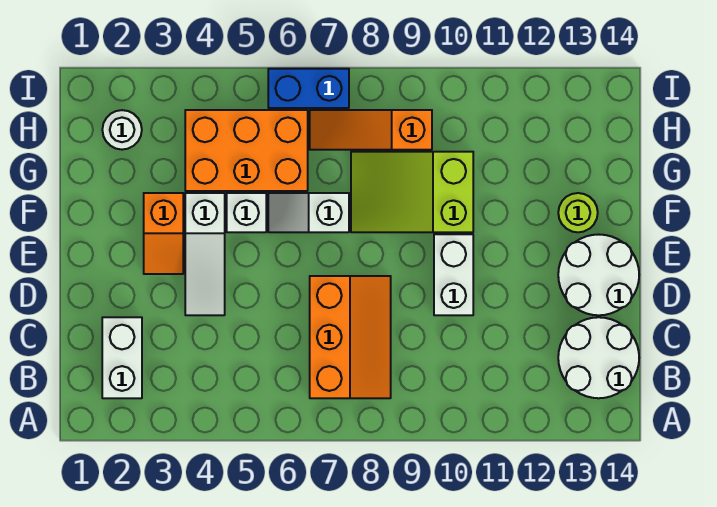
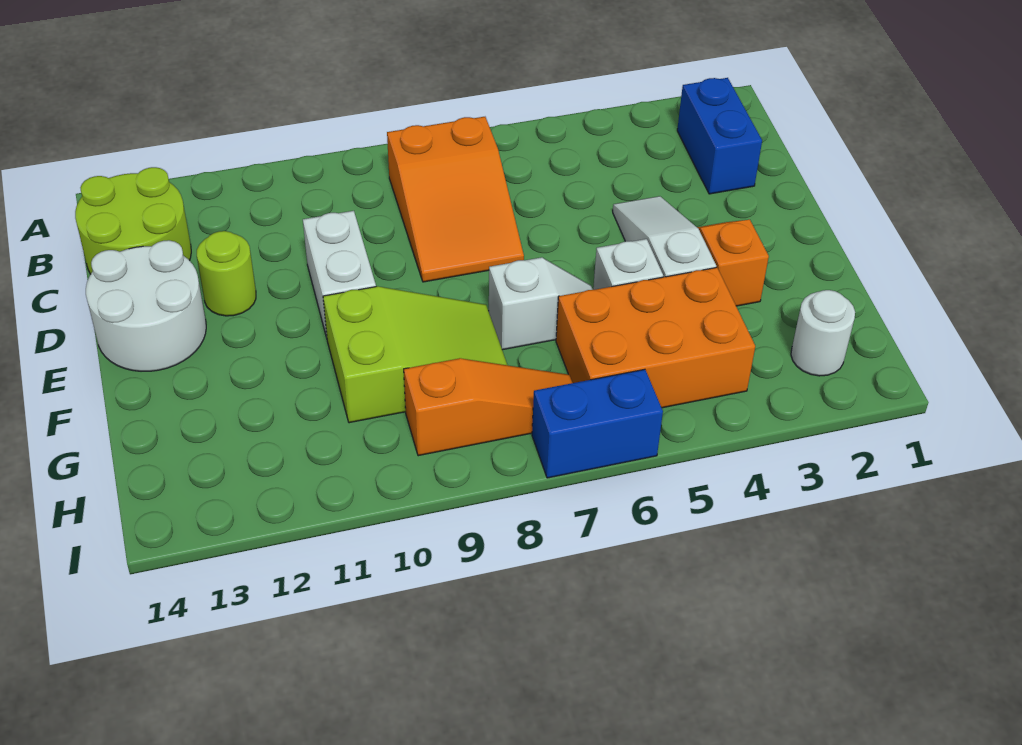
white 1x2 brick [102,317,142,398] -> blue 1x2 brick [677,78,762,194]
orange 2x3 slope [310,276,391,398] -> orange 2x3 slope turned to [387,117,524,282]
white 2x2 round brick [558,317,639,398] -> lime 2x2 round brick [75,167,191,274]
lime 1x1 round brick [558,193,598,232] -> lime 1x1 round brick moved to [197,231,256,316]

